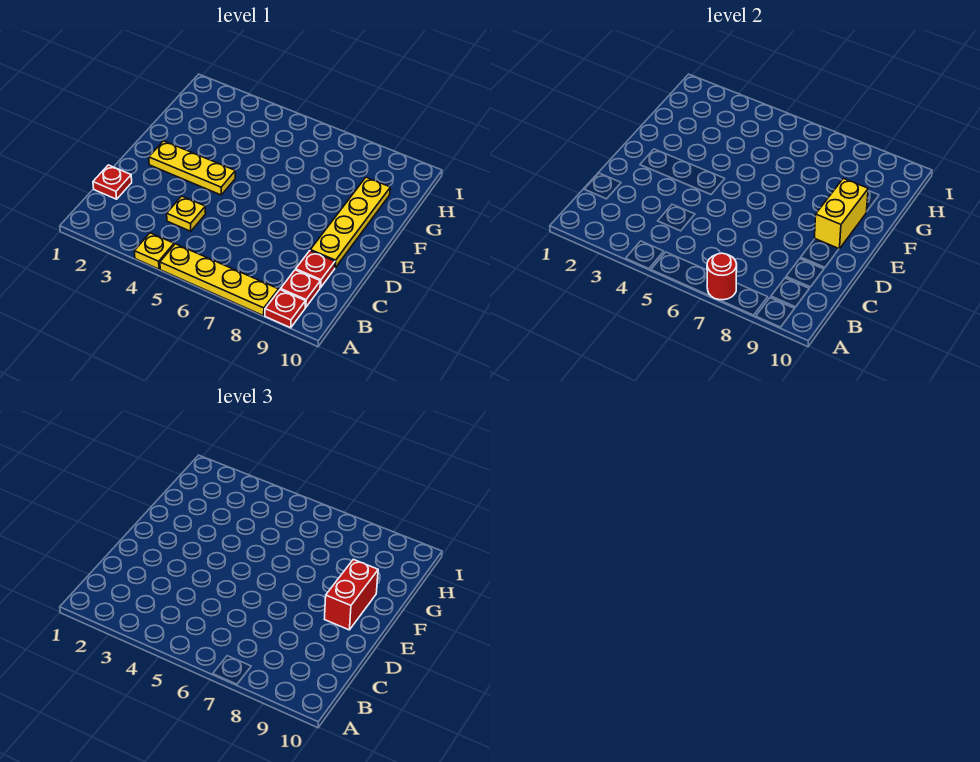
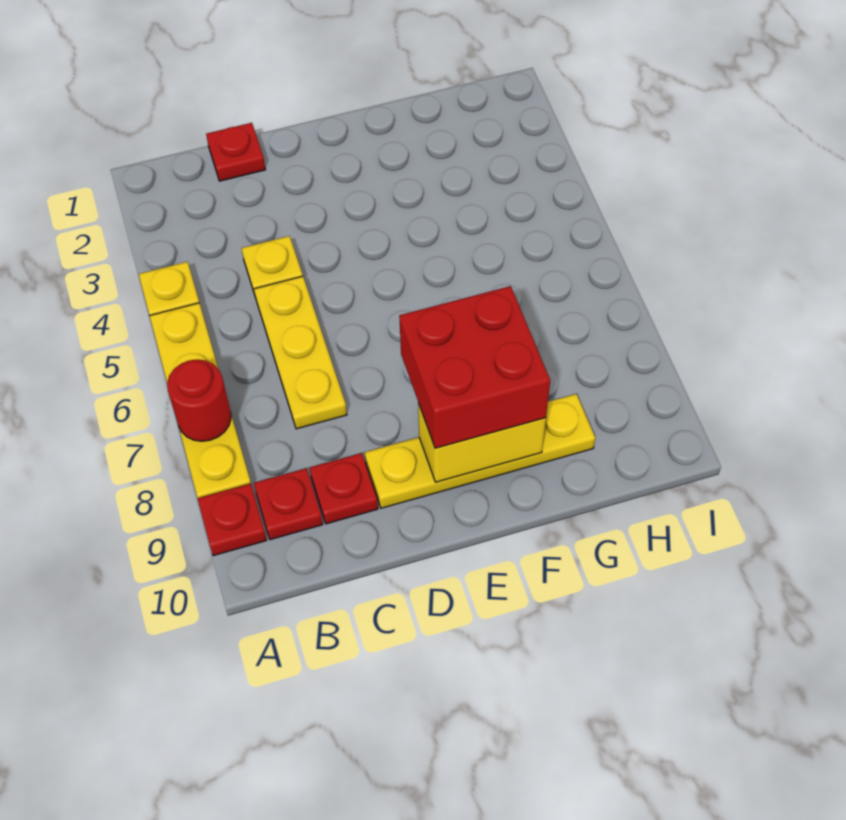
yellow 1x3 plate [149,141,235,195] -> yellow 1x3 plate moved to [254,276,347,429]
red 1x2 brick [325,559,378,630] -> red 2x2 brick [399,286,550,448]

